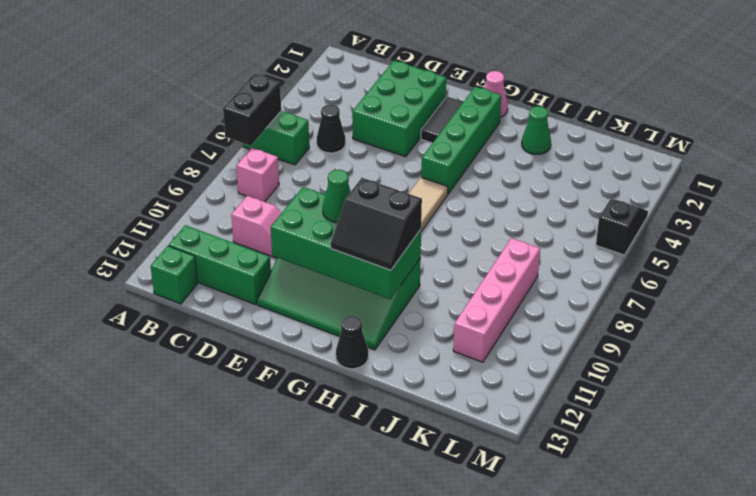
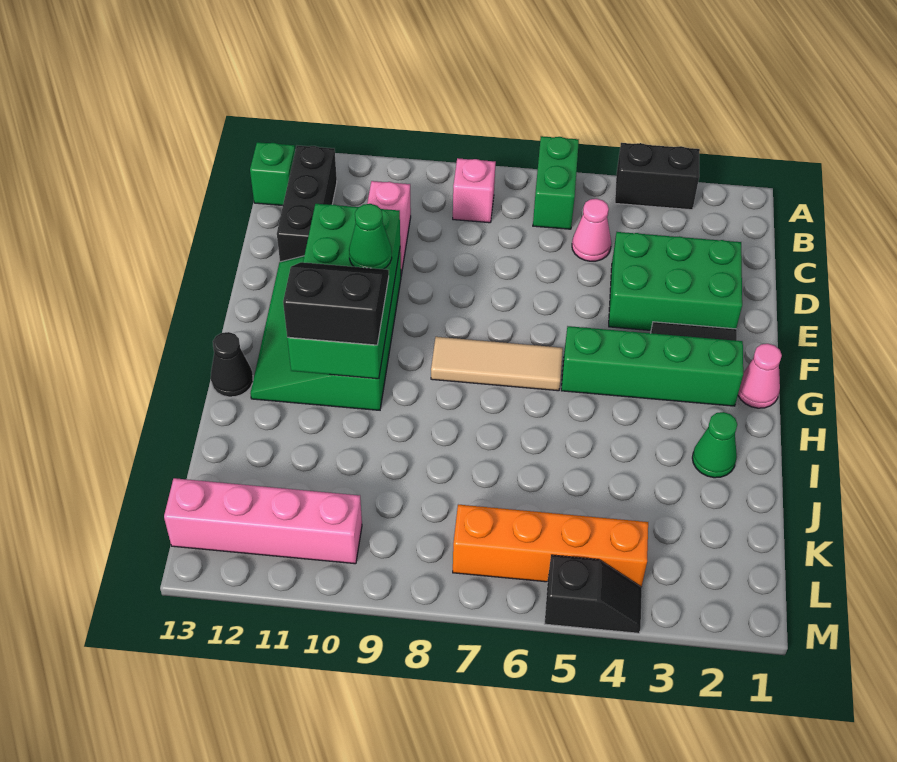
black 1x2 brick [223,74,281,146] -> black 1x2 brick moved to [615,143,700,210]
green 1x3 brick [169,225,271,305] -> black 1x3 brick [277,145,337,262]
black 1x1 cone [317,105,346,153] -> pink 1x1 cone [572,199,611,261]
black 2x2 slope [331,178,422,270] -> black 2x2 slope turned to [283,262,389,345]
pink 1x4 brick [453,238,540,362] -> pink 1x4 brick moved to [164,478,362,564]
none -> orange 1x4 brick [453,505,648,587]

